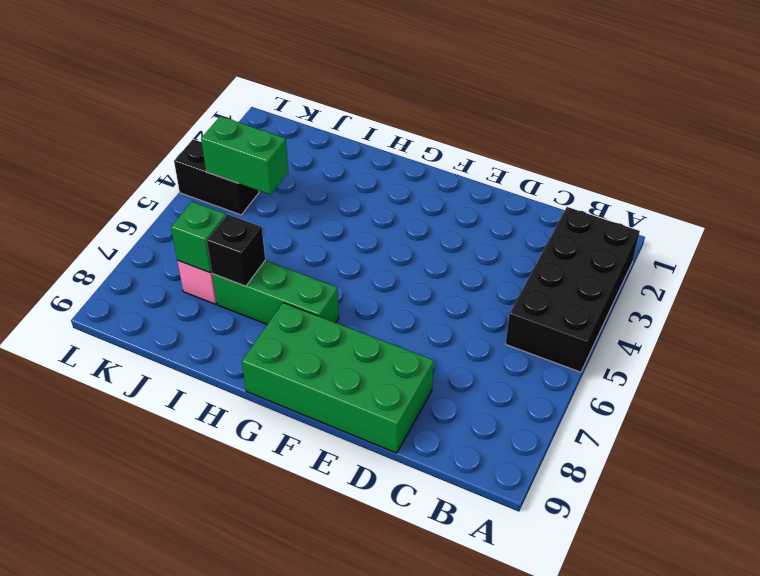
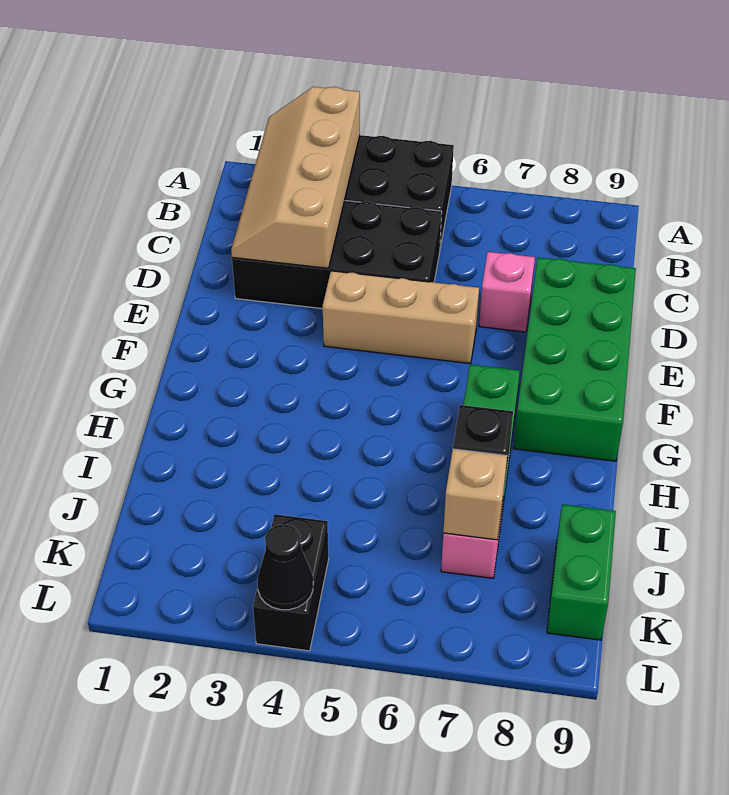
none -> tan 2x4 slope [231,87,360,268]
none -> black 2x4 brick [232,201,442,309]
none -> pink 1x1 brick [479,252,535,332]
none -> tan 1x3 brick [323,271,479,364]
green 1x2 brick [201,116,288,195] -> green 1x2 brick moved to [547,504,616,640]
green 1x1 brick [171,202,226,273] -> tan 1x1 brick [443,449,507,540]
none -> black 1x1 cone [257,525,313,610]

